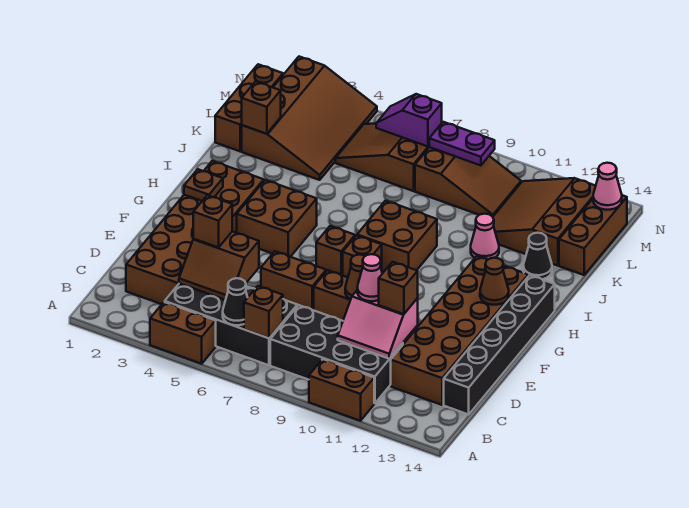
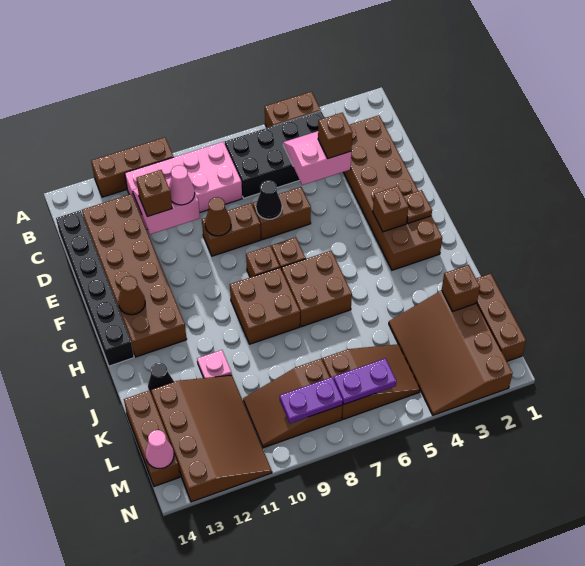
brown 1x2 brick [309,359,374,421] -> brown 1x3 brick [91,137,173,197]
black 1x1 cone [223,278,248,325] -> black 1x1 cone moved to [256,181,282,219]
brown 1x1 brick [244,286,283,338] -> brown 1x1 brick moved to [373,186,409,232]
black 2x4 brick [270,305,403,403] -> pink 2x4 brick [125,142,242,230]
brown 2x2 slope [179,231,259,300] -> pink 2x2 slope [283,131,351,185]
brown 2x2 brick [237,180,317,257] -> brown 2x2 brick moved to [282,251,352,327]
pink 1x1 cone [471,214,499,259] -> pink 1x1 plate [197,350,232,378]
brown 3x3 slope [493,178,596,266] -> brown 3x4 slope [151,375,272,502]
purple 1x2 slope [376,94,442,146] -> purple 1x2 plate [334,358,396,404]

